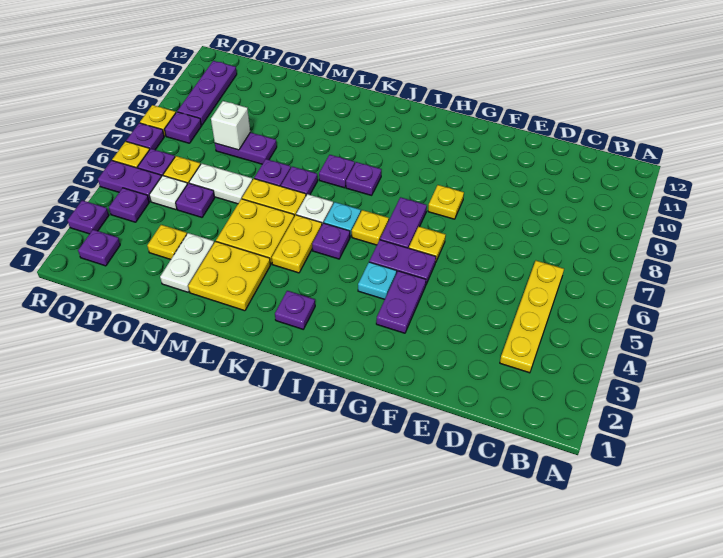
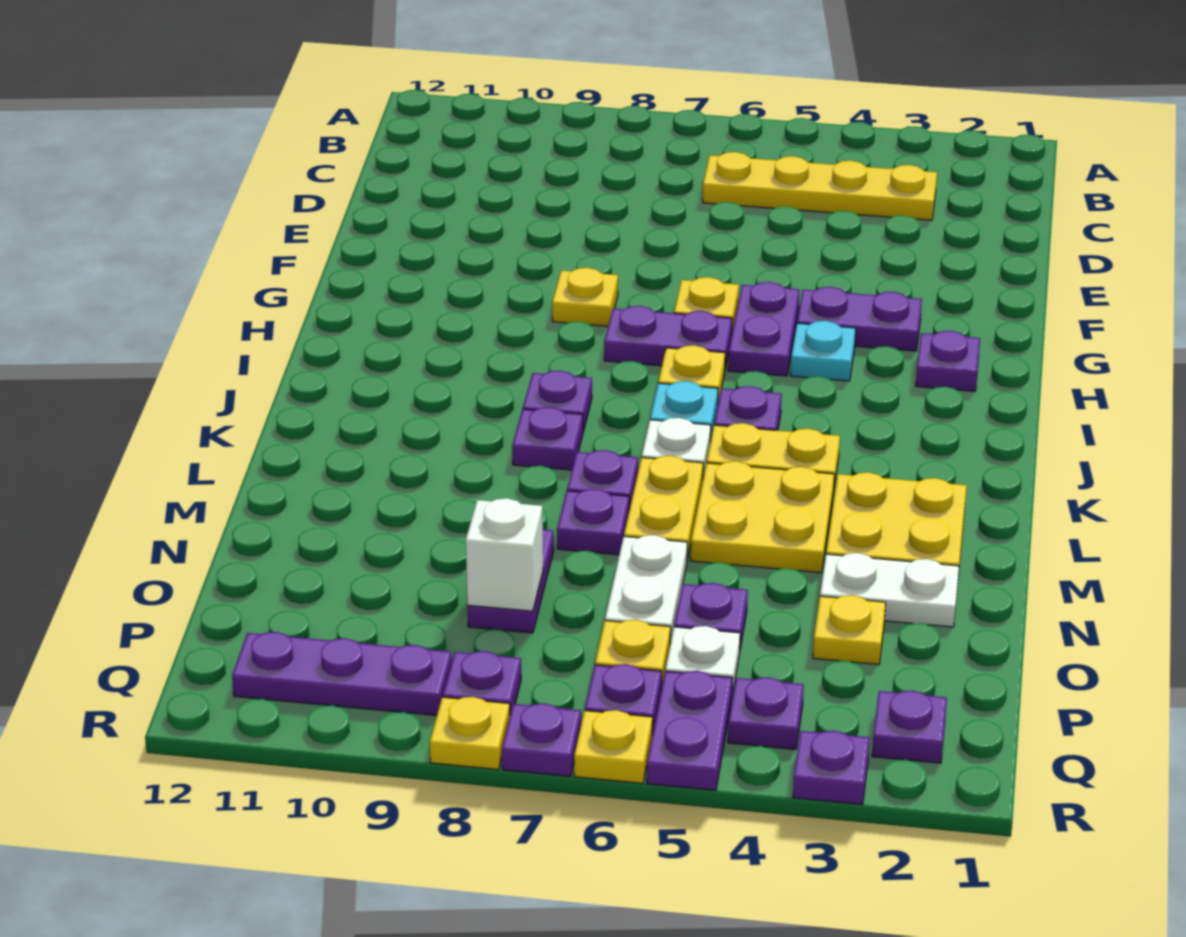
purple 1x1 plate [275,291,315,329] -> purple 1x1 plate moved to [916,331,980,391]

